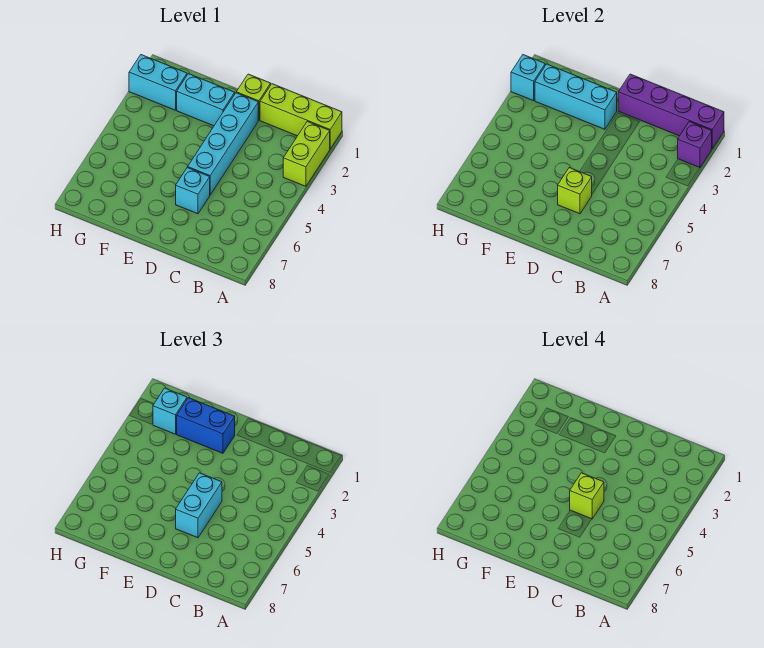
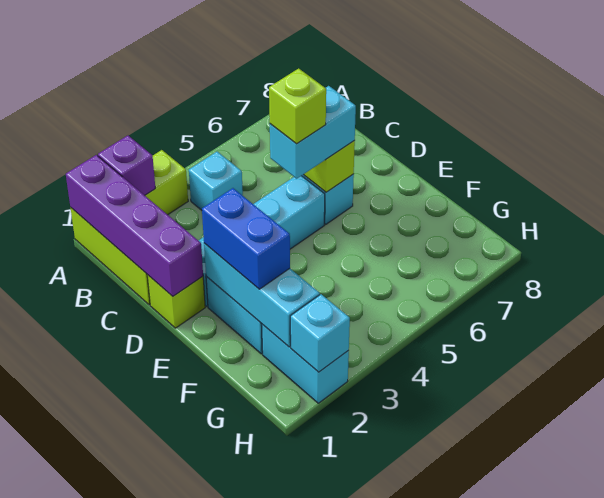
cyan 1x1 brick [153,388,187,434] -> cyan 1x1 brick moved to [189,152,243,210]

